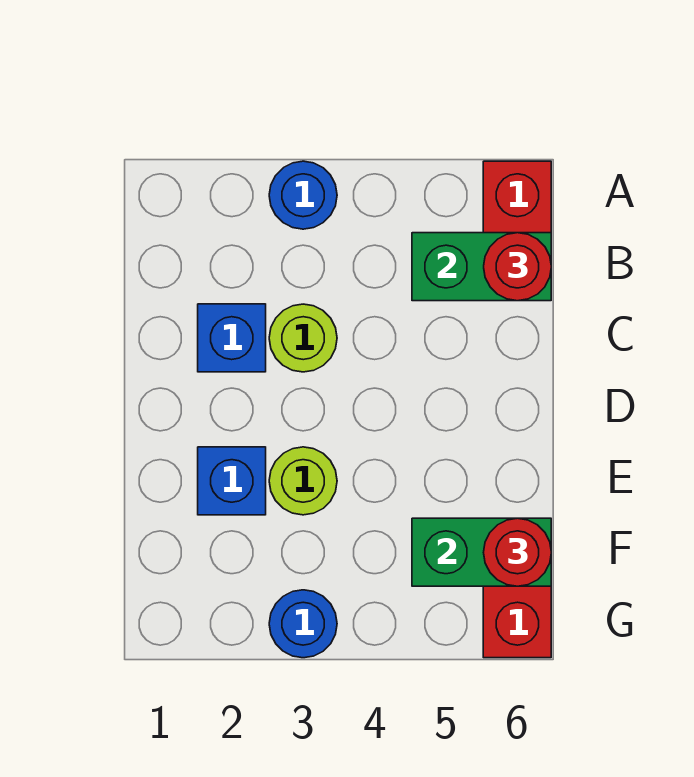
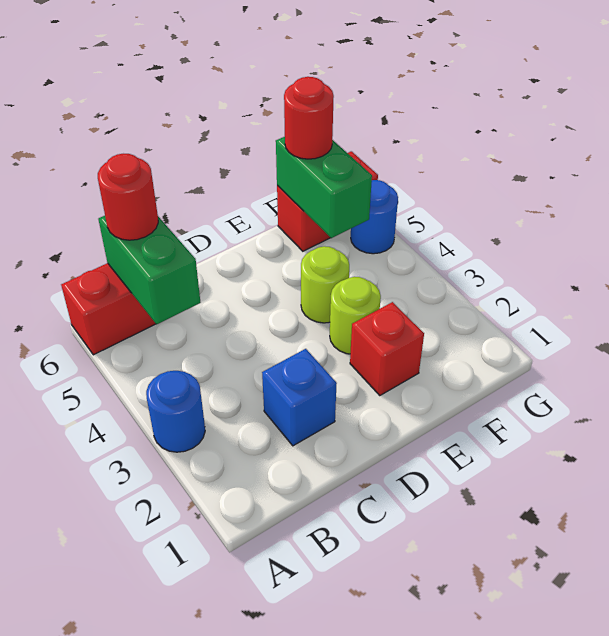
lime 1x1 round brick [269,304,337,372] -> lime 1x1 round brick moved to [301,246,349,323]
blue 1x1 brick [198,447,266,515] -> red 1x1 brick [350,302,424,396]
blue 1x1 round brick [269,590,337,658] -> blue 1x1 round brick moved to [351,180,398,254]

